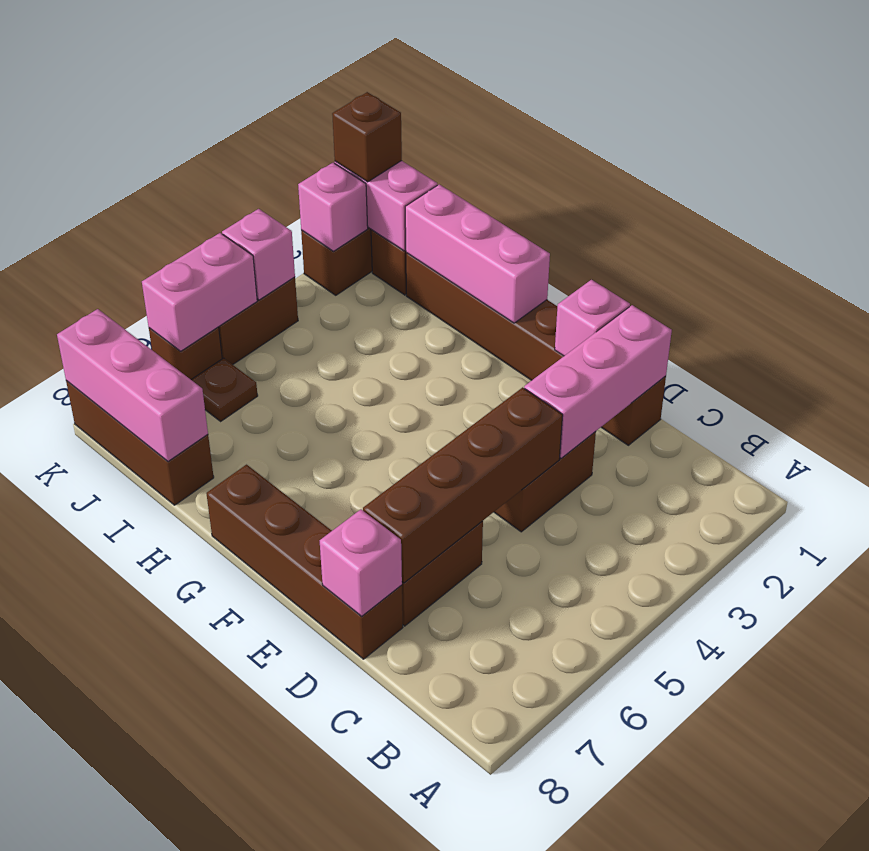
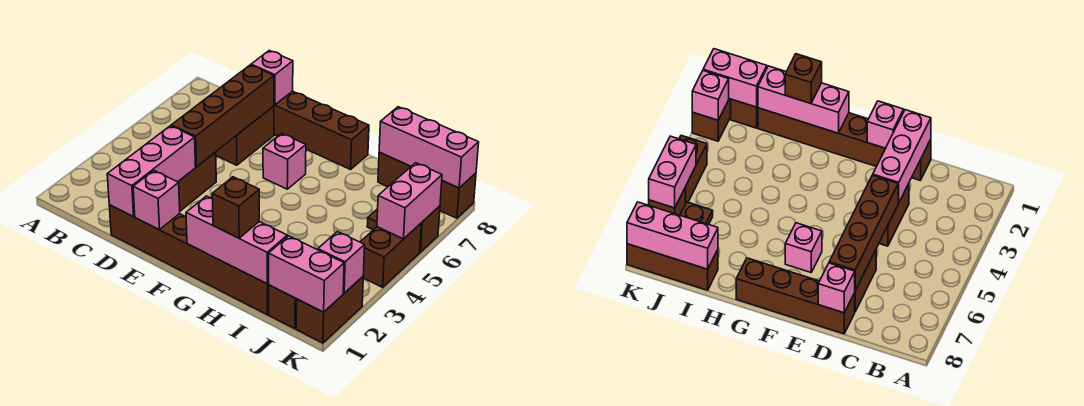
brown 1x1 brick [332,92,402,182] -> brown 1x1 brick moved to [212,177,259,238]
pink 1x1 brick [222,209,295,300] -> pink 1x1 brick moved to [263,133,306,189]

